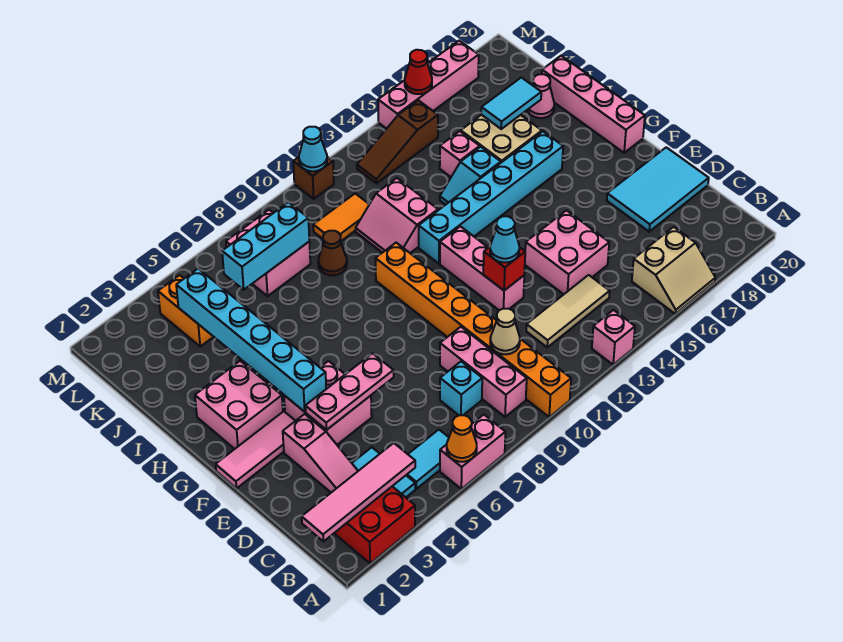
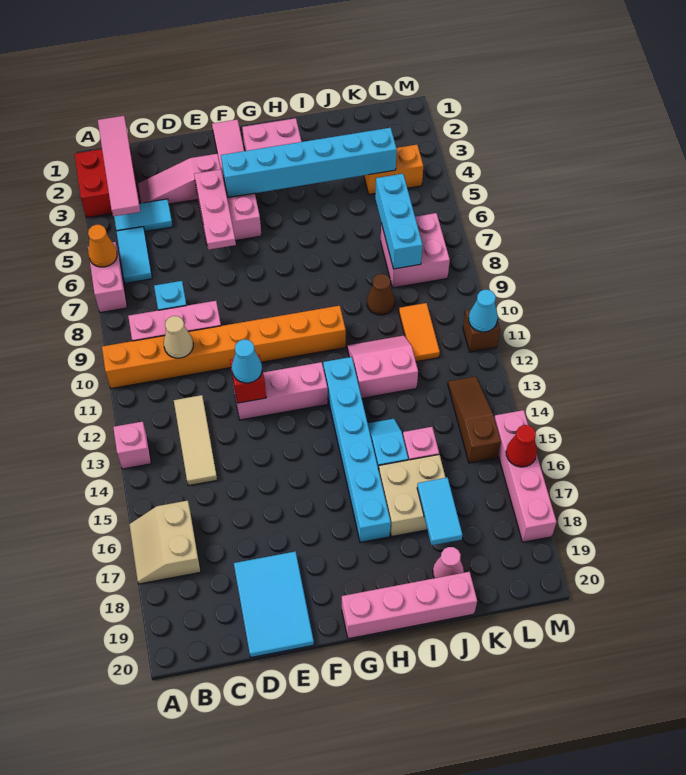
pink 2x2 brick [525,210,609,294] -> none

